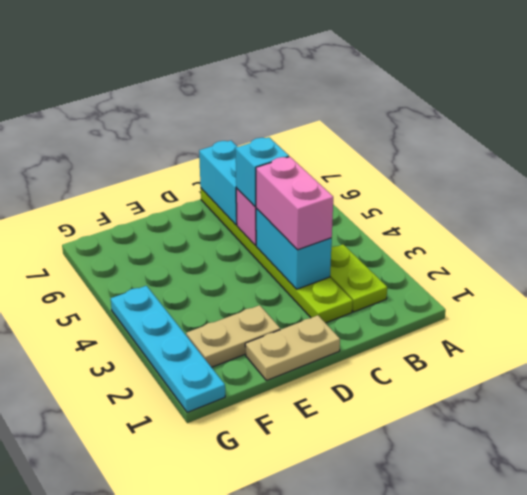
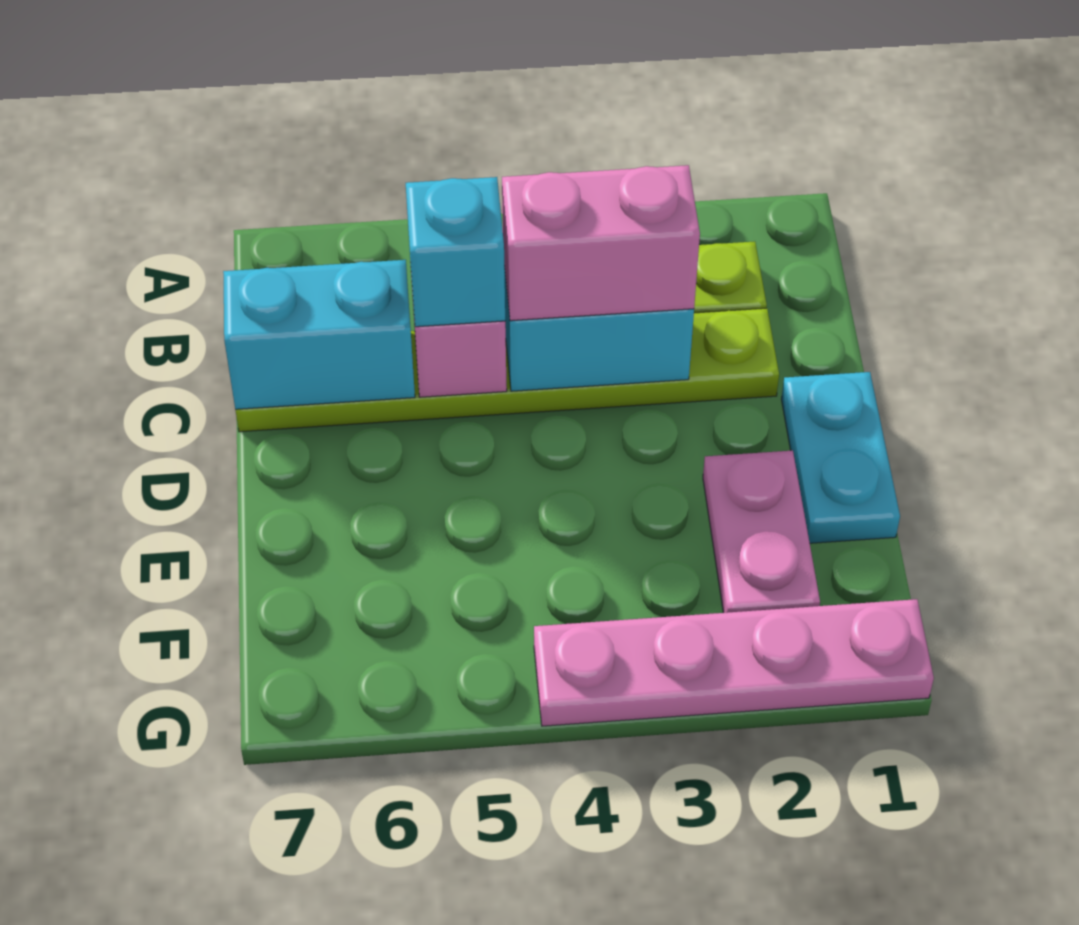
tan 1x2 plate [245,315,340,381] -> cyan 1x2 plate [781,372,900,543]
tan 1x2 plate [186,305,280,367] -> pink 1x2 plate [703,450,820,613]
cyan 1x4 plate [111,286,225,413] -> pink 1x4 plate [534,599,934,726]

